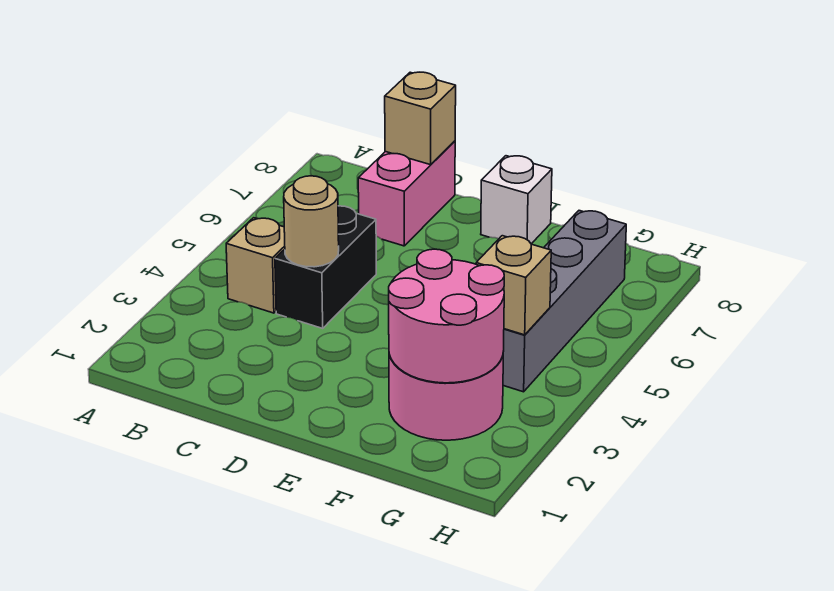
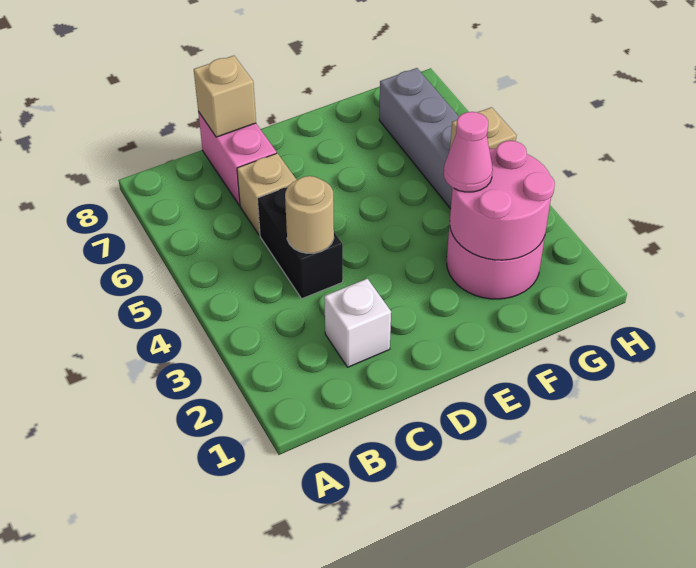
tan 1x1 brick [226,218,285,313] -> tan 1x1 brick moved to [237,153,296,235]
white 1x1 brick [481,156,552,244] -> white 1x1 brick moved to [324,279,391,367]
none -> pink 1x1 cone [444,112,493,192]

